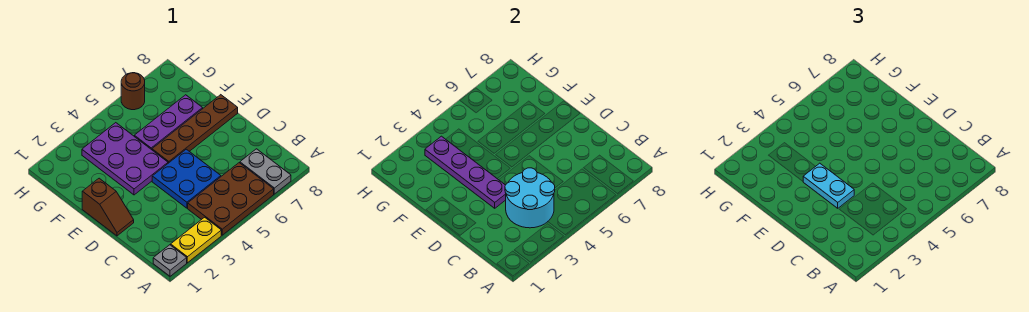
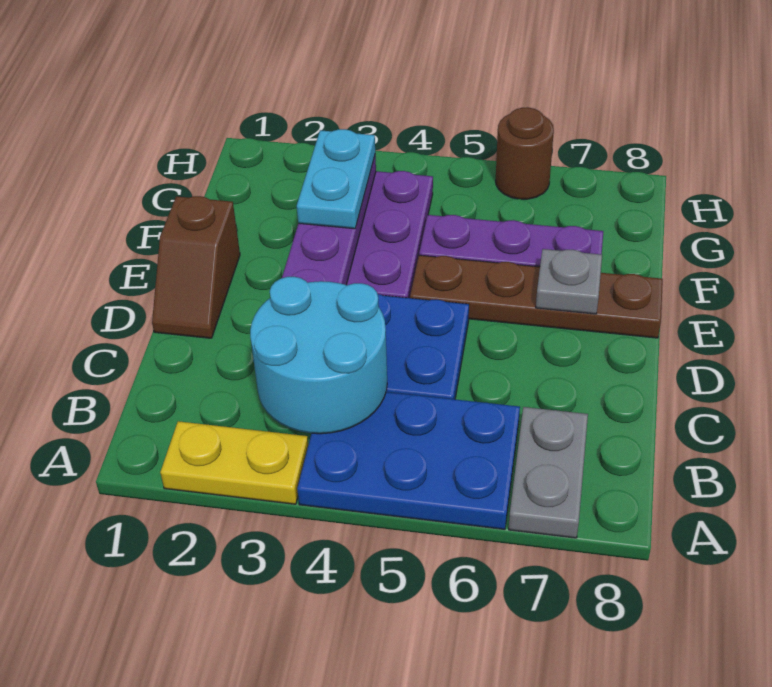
grey 1x1 plate [153,245,187,276] -> grey 1x1 plate moved to [536,249,602,314]
brown 2x3 plate [188,163,274,235] -> blue 2x3 plate [297,392,520,529]
cyan 1x2 plate [803,163,854,208] -> cyan 1x2 plate moved to [297,129,375,229]

